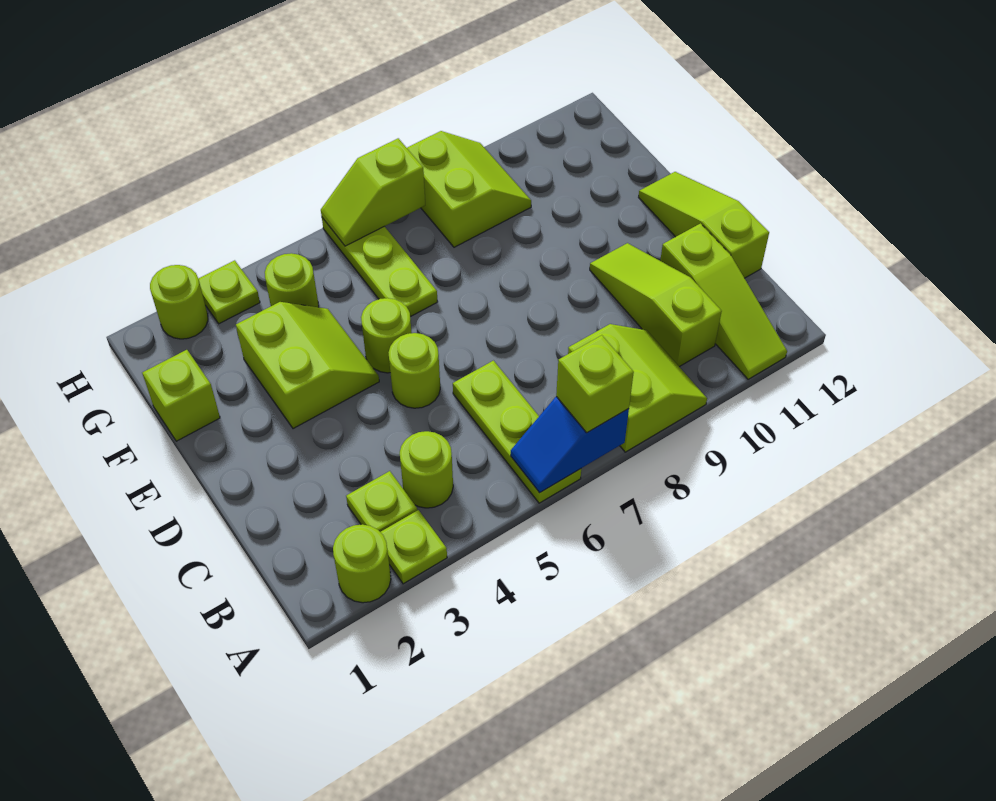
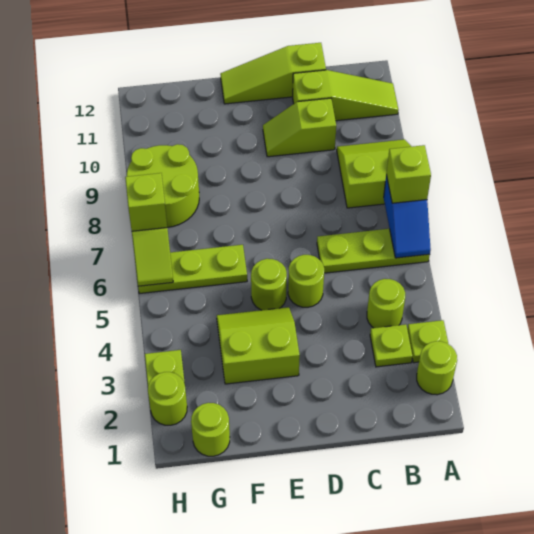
lime 1x3 slope [590,243,722,367] -> lime 1x2 slope [263,98,336,157]
lime 1x1 brick [142,350,220,441] -> lime 1x1 brick moved to [125,173,167,231]
lime 1x1 round brick [265,253,319,307] -> lime 1x1 round brick moved to [191,403,230,456]
lime 2x2 slope [407,131,531,247] -> lime 2x2 round brick [127,144,199,227]

